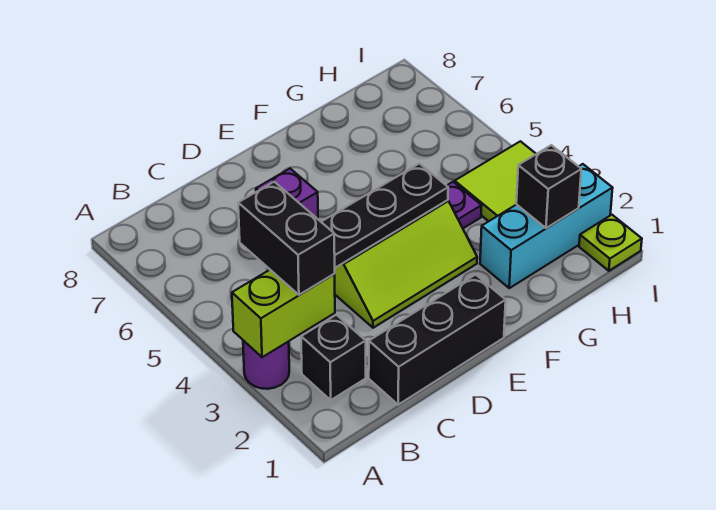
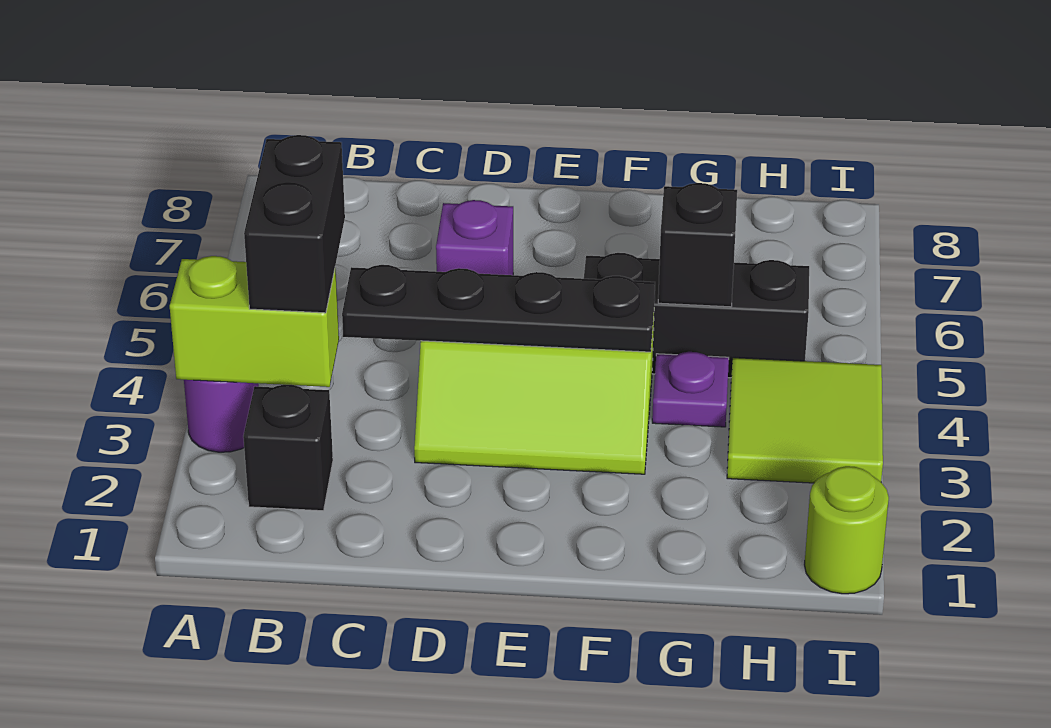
black 1x3 brick [369,275,506,405] -> black 1x3 brick moved to [584,253,809,378]
cyan 1x3 brick [480,164,613,288] -> none
black 1x1 brick [516,145,581,228] -> black 1x1 brick moved to [658,183,737,307]
lime 1x1 plate [579,215,642,271] -> lime 1x1 round brick [804,466,889,594]

